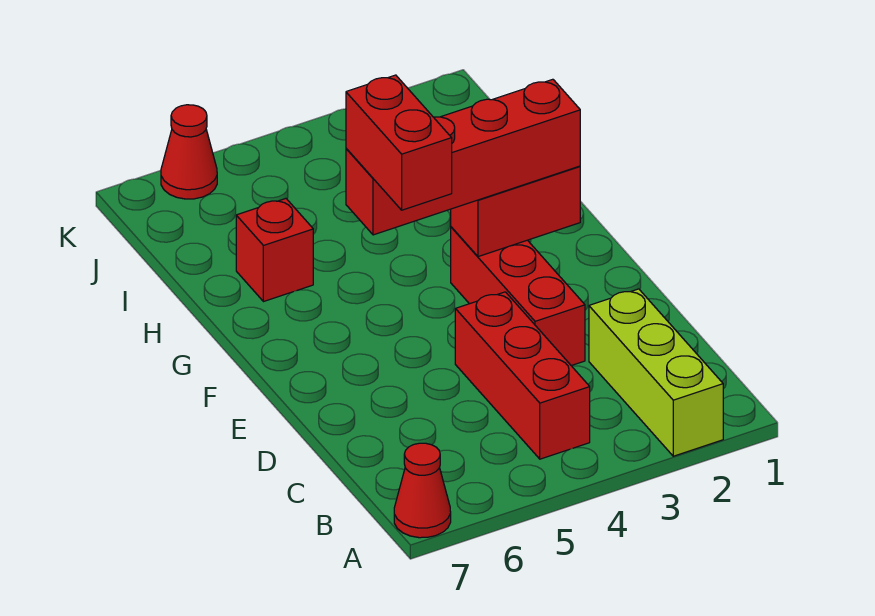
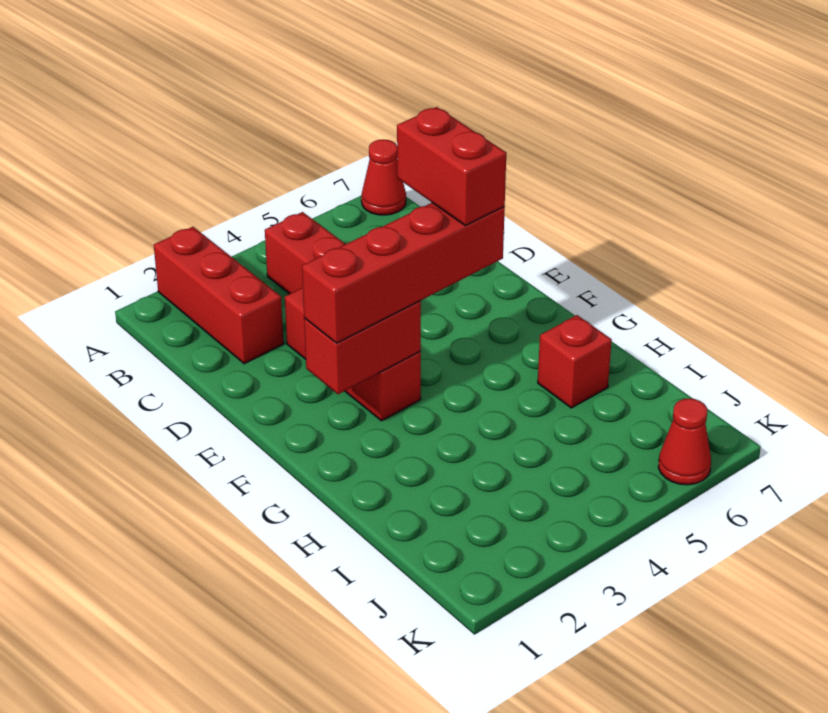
lime 1x3 brick [589,289,723,456] -> red 1x3 brick [154,227,284,364]

